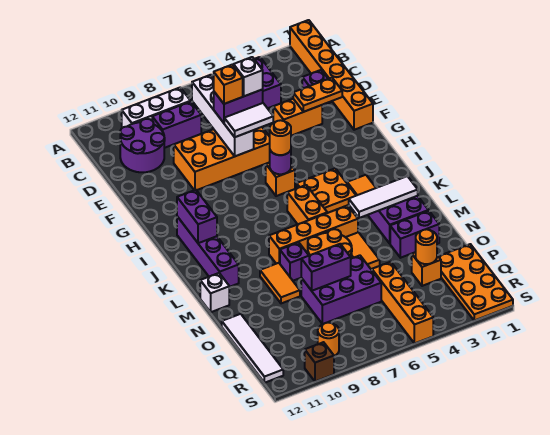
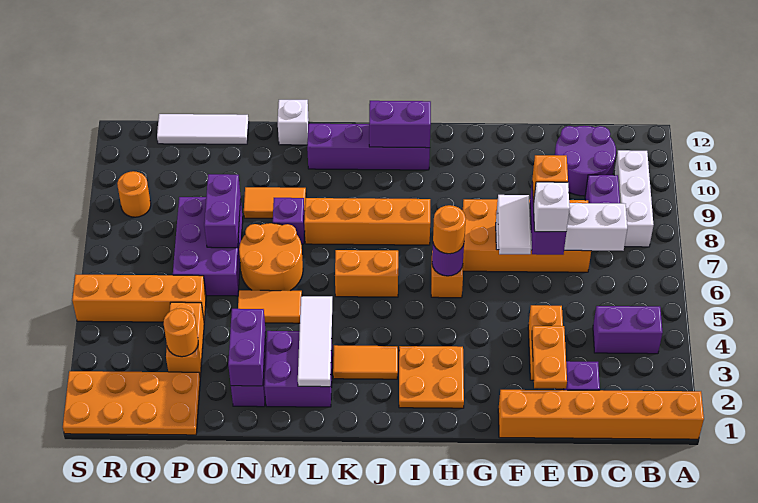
orange 2x4 brick [174,127,270,190] -> orange 2x4 brick turned to [463,199,591,272]
orange 2x2 plate [297,169,356,213] -> orange 2x2 plate moved to [399,346,464,408]
orange 1x4 brick [269,205,358,264] -> orange 1x4 brick turned to [304,198,430,245]
none -> purple 1x2 brick [228,309,266,386]
white 1x4 tile [222,314,283,383] -> white 1x3 tile [157,114,249,144]
orange 1x1 brick [412,252,441,286] -> orange 1x2 brick [166,302,204,377]
brown 1x1 brick [305,342,334,382] -> none

